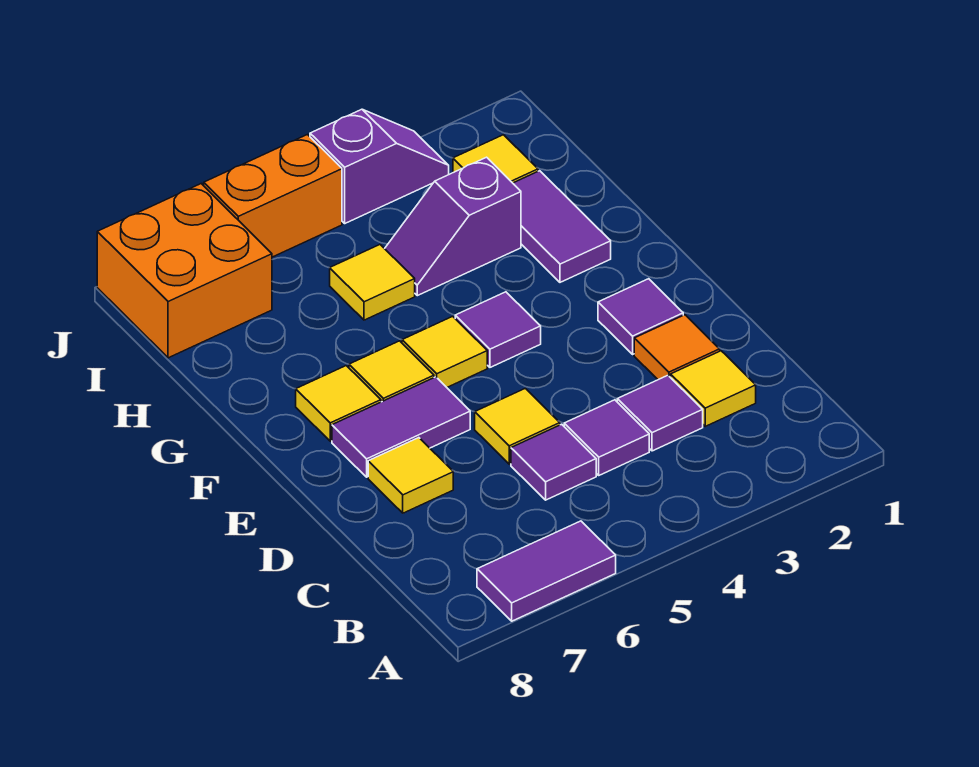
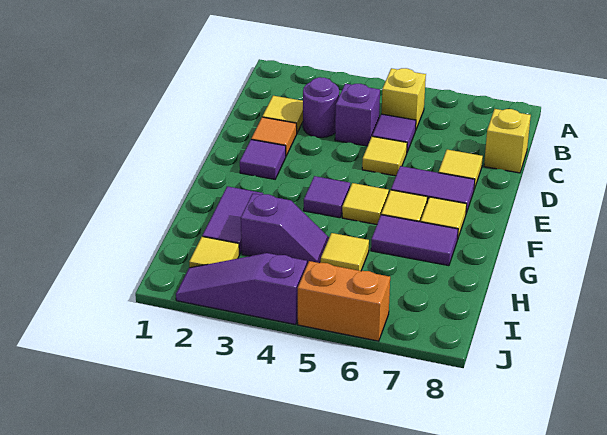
purple 1x2 tile [477,521,616,621] -> purple 1x2 tile moved to [371,215,458,266]
none -> yellow 1x1 brick [382,68,426,129]
purple 1x1 tile [617,375,703,451] -> purple 1x1 round brick [303,77,340,137]
purple 1x1 tile [564,400,649,475] -> purple 1x1 brick [335,84,380,146]
none -> yellow 1x1 brick [484,109,531,173]
orange 2x2 brick [97,184,272,358] -> none
purple 1x2 slope [310,109,449,223] -> purple 1x3 slope [176,253,307,325]

